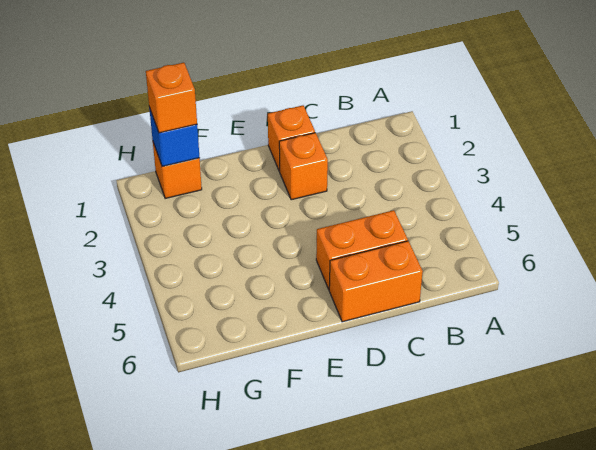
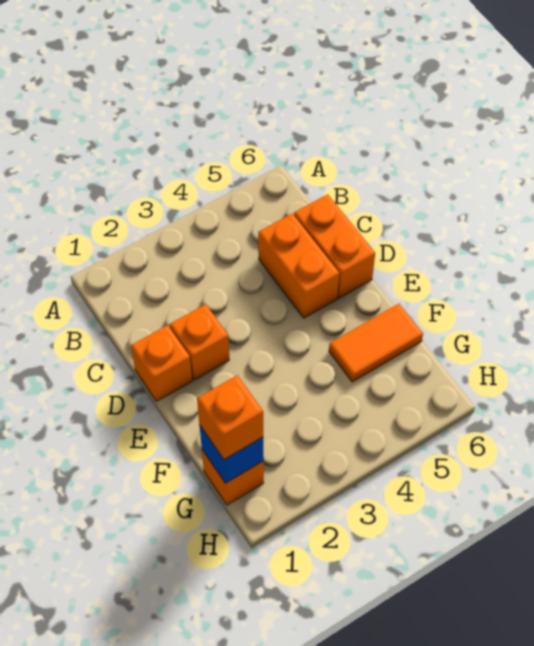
none -> orange 1x2 tile [329,304,423,382]

